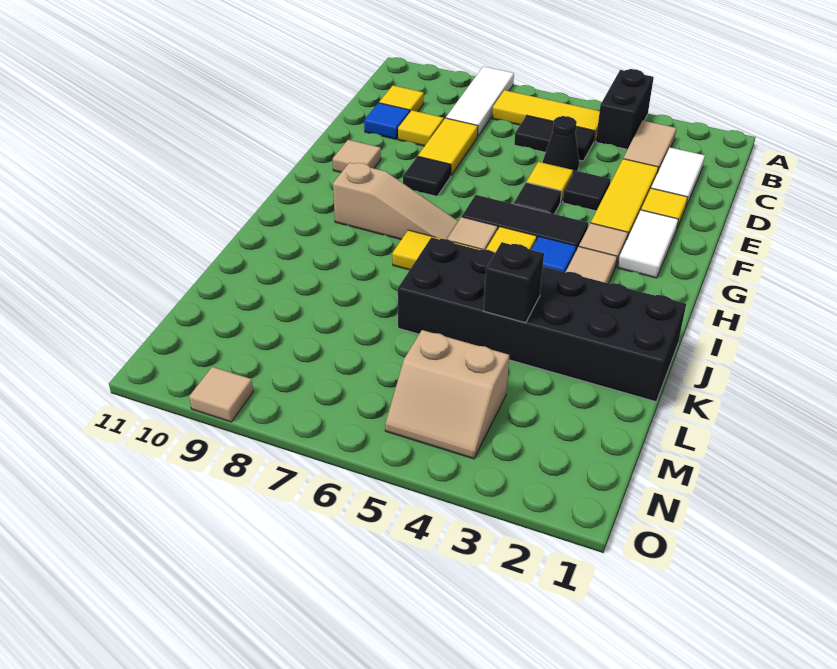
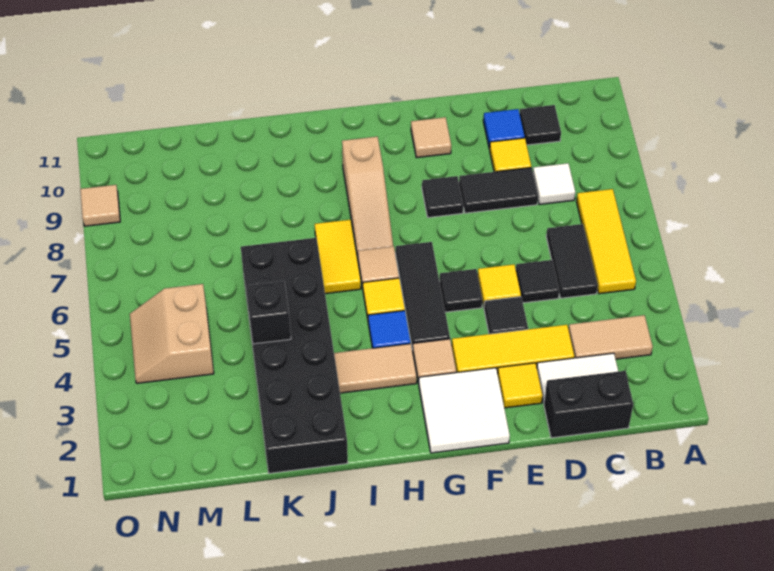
black 1x2 brick [596,69,654,149] -> black 1x2 brick moved to [544,371,633,438]
white 1x3 tile [446,66,514,137] -> white 1x1 tile [533,163,575,205]
yellow 1x1 tile [379,86,424,112] -> black 1x1 tile [520,105,561,145]
black 1x1 cone [543,116,579,173] -> black 1x1 tile [516,260,559,303]
yellow 1x2 tile [418,118,478,175] -> black 1x2 tile [459,168,538,213]
white 1x2 tile [618,210,678,278] -> white 2x2 tile [419,368,510,453]

